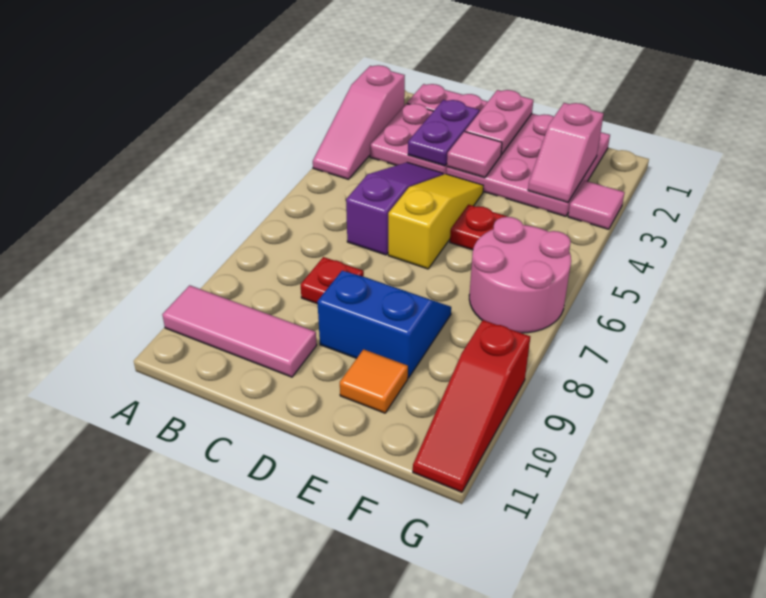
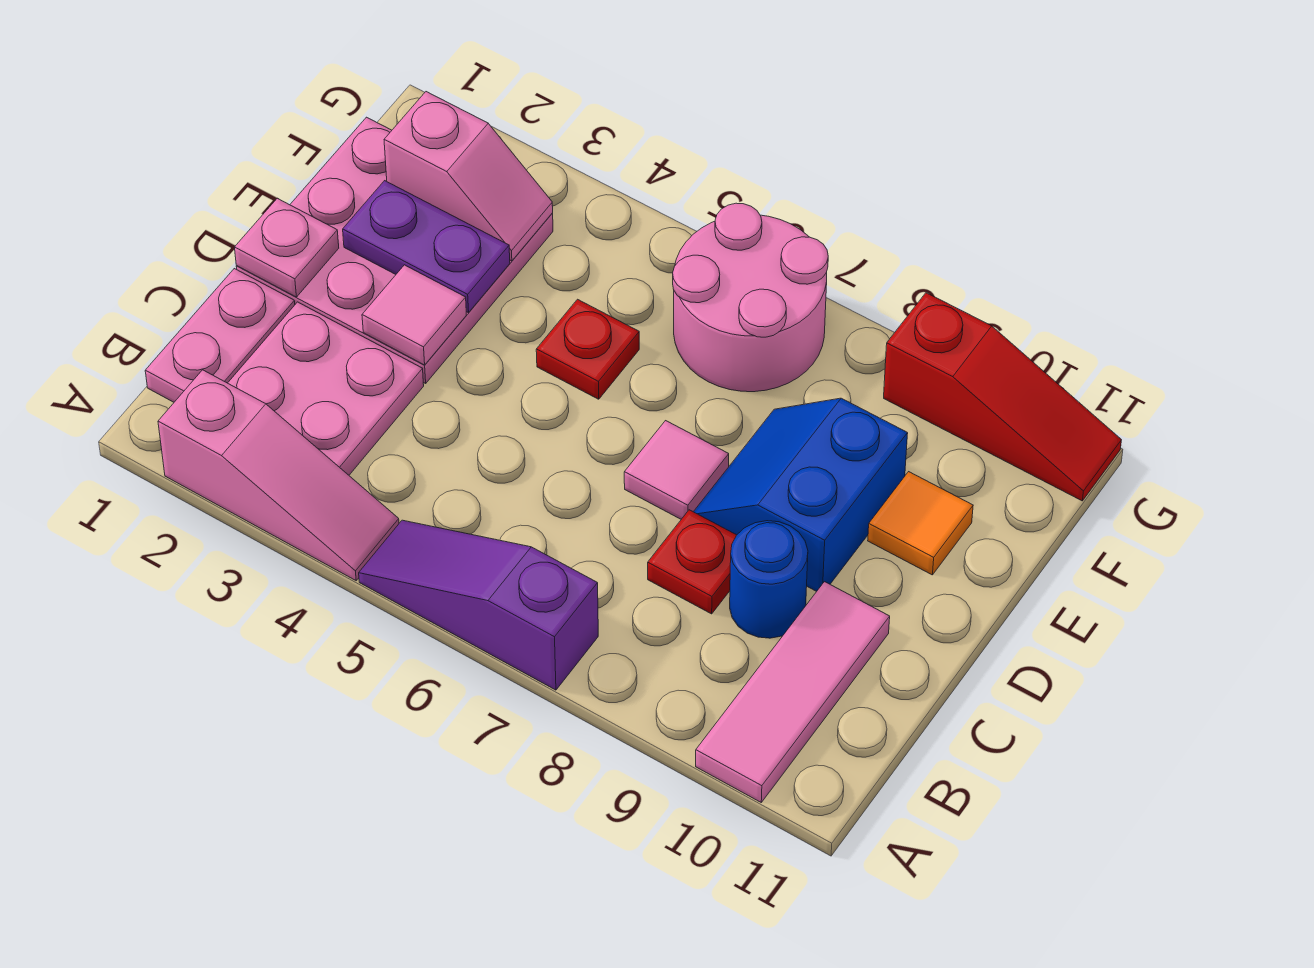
purple 1x2 plate [408,100,479,166] -> purple 1x2 plate moved to [343,181,510,313]
purple 1x3 slope [346,162,444,255] -> purple 1x3 slope moved to [359,520,598,690]
none -> blue 1x1 round brick [730,521,808,638]
pink 1x2 plate [465,90,533,155] -> pink 1x1 plate [235,198,339,297]
yellow 1x3 slope [388,174,483,269] -> none
pink 1x1 tile [568,181,625,229] -> pink 1x1 tile moved to [624,421,729,519]

